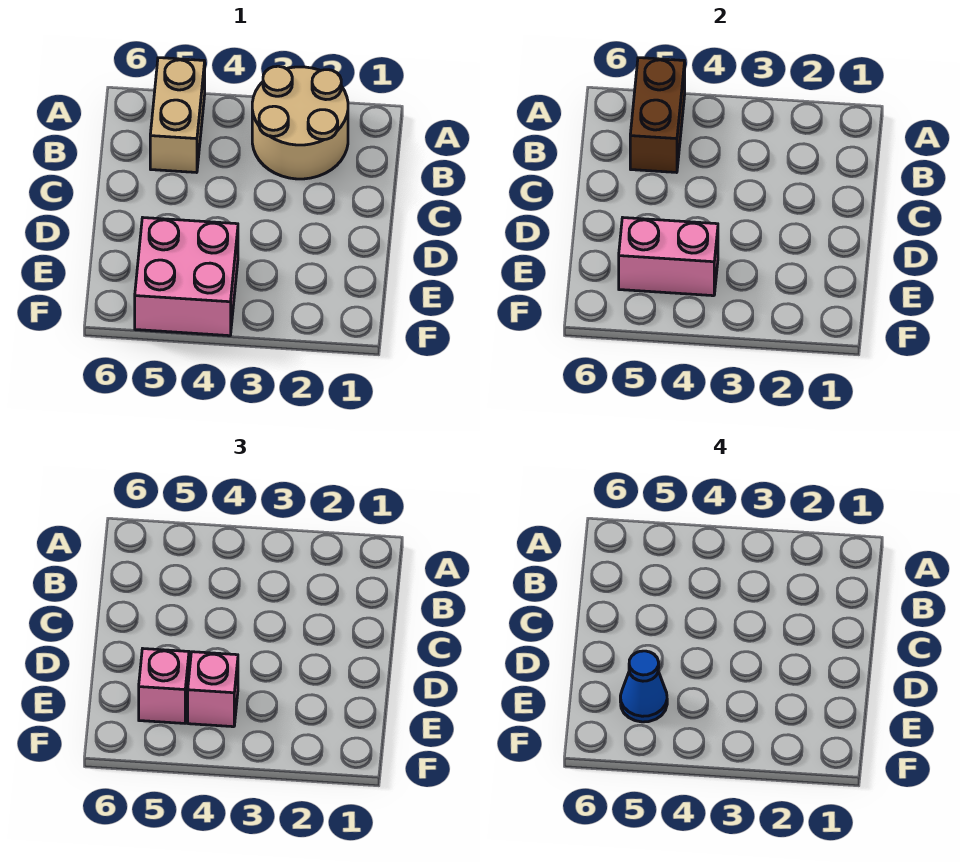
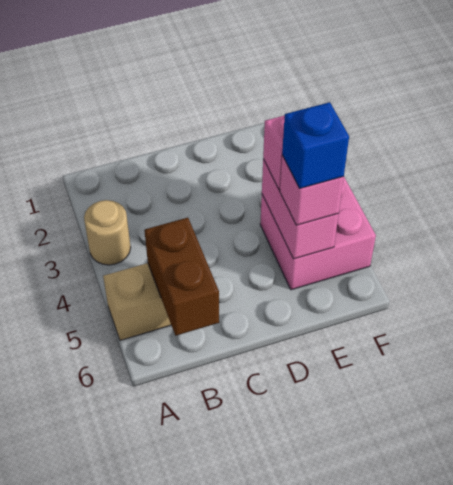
tan 2x2 round brick [252,66,348,179] -> tan 1x1 round brick [84,200,131,265]
brown 1x2 brick [630,58,685,173] -> brown 1x2 brick turned to [145,218,219,336]
blue 1x1 cone [620,651,667,722] -> blue 1x1 brick [282,102,349,188]

